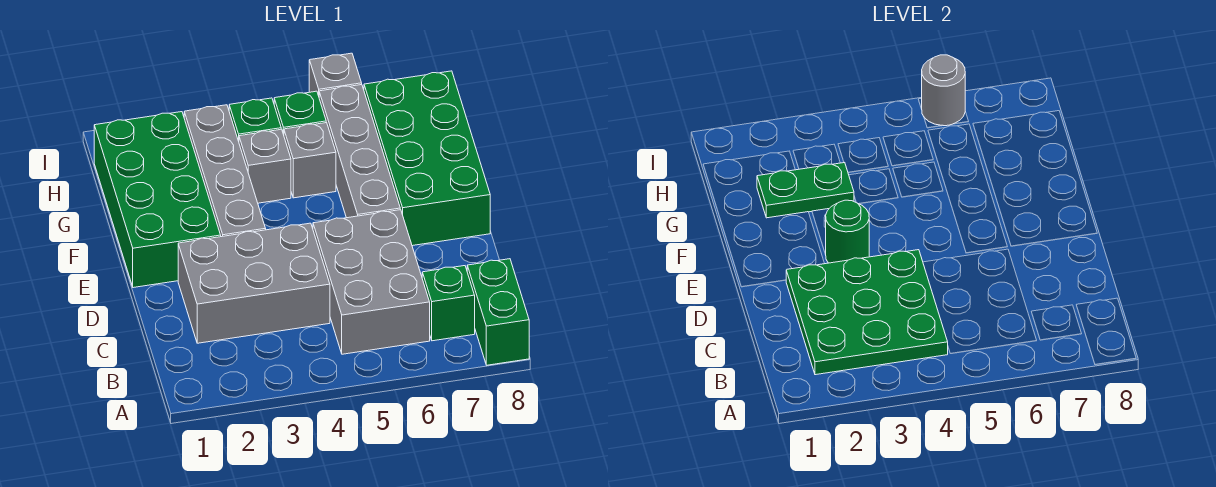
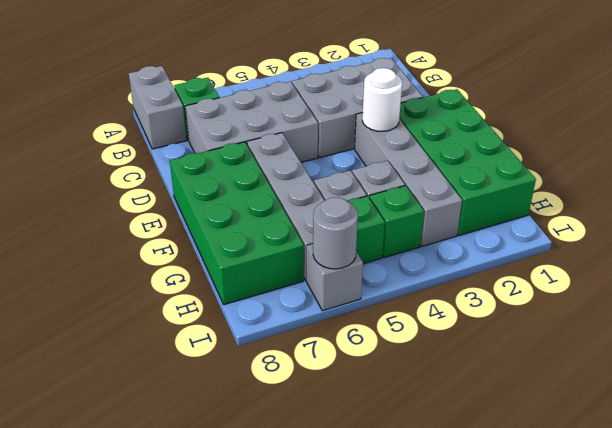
green 1x2 brick [467,259,529,365] -> grey 1x2 brick [129,66,187,149]
green 3x3 plate [786,250,948,375] -> none
grey 2x3 brick [313,210,430,354] -> grey 2x3 brick turned to [185,82,318,162]
green 1x1 round brick [825,200,869,263] -> white 1x1 round brick [362,68,402,131]
green 1x2 plate [757,163,854,218] -> none

